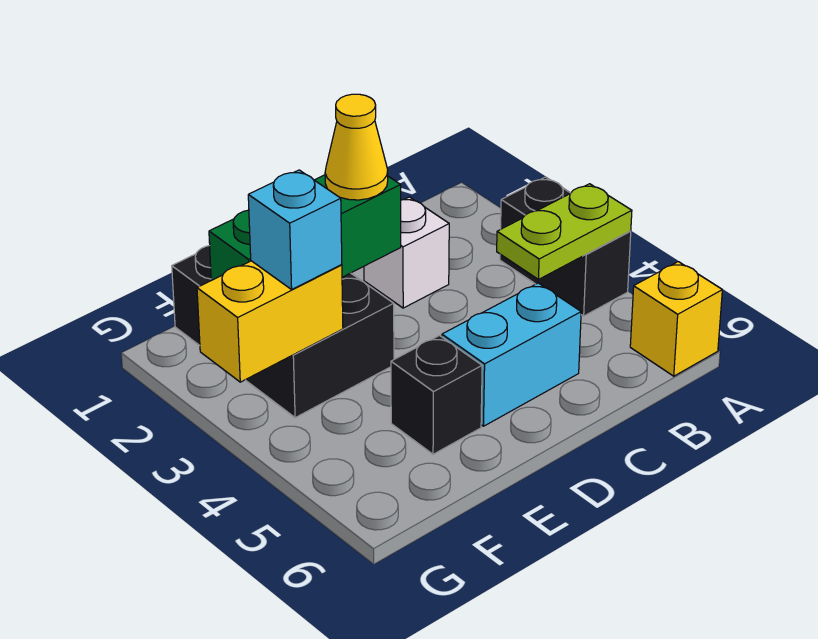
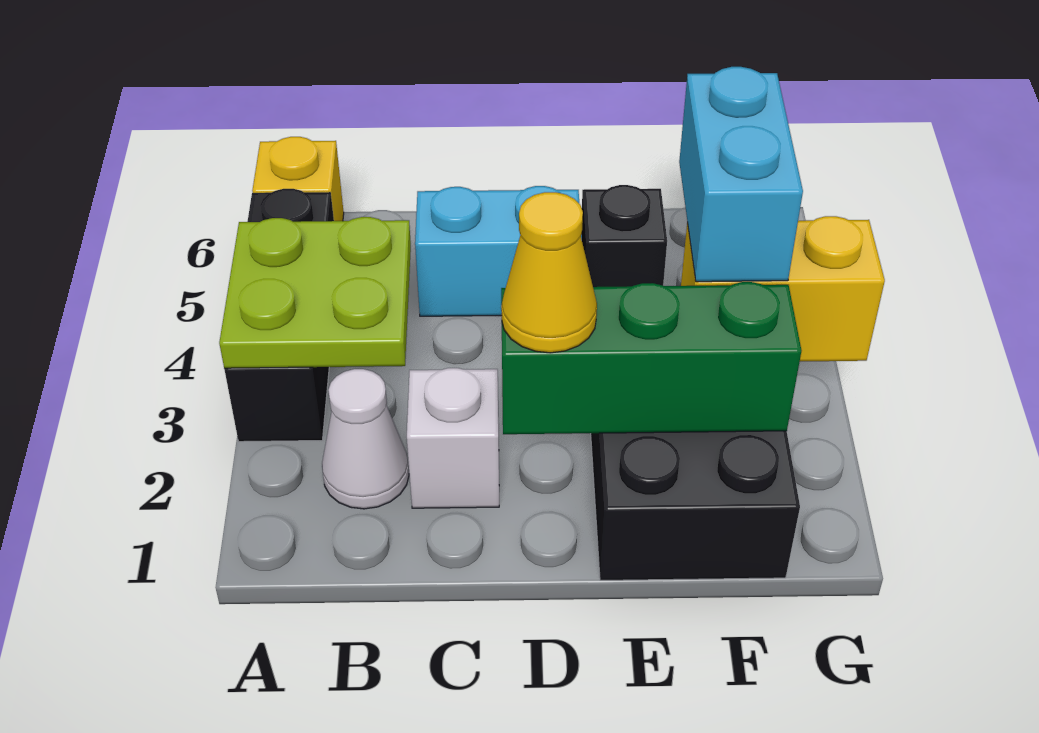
black 1x2 brick [500,177,631,316] -> black 1x3 brick [224,189,334,442]
lime 1x2 plate [497,184,632,279] -> lime 2x2 plate [219,217,411,368]
none -> white 1x1 cone [322,369,409,509]
cyan 1x1 brick [248,170,342,289] -> cyan 1x2 brick [679,67,803,282]

